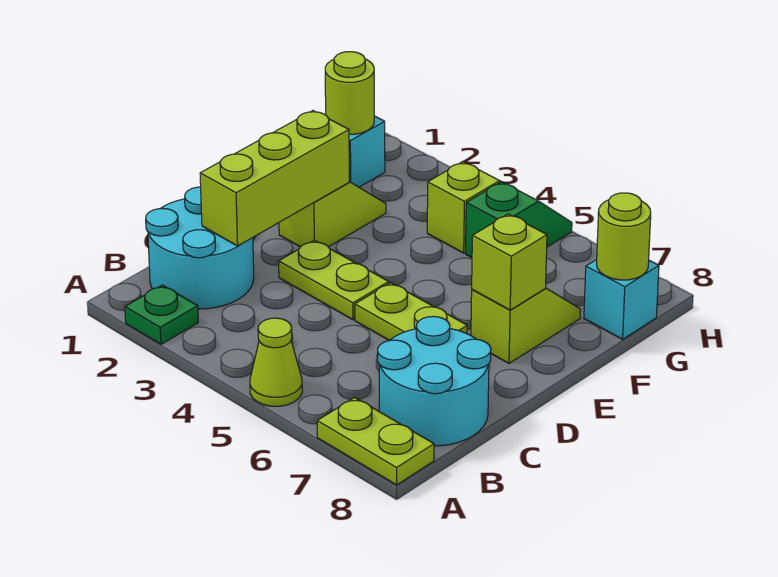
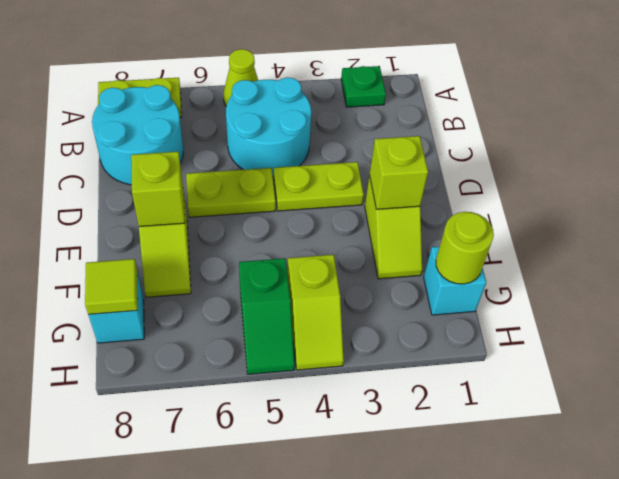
cyan 2x2 round brick [146,187,254,309] -> cyan 2x2 round brick moved to [226,78,311,176]
lime 1x3 brick [200,111,349,246] -> lime 1x1 brick [370,136,428,209]
lime 1x1 round brick [597,193,651,280] -> lime 1x1 tile [85,259,138,315]

